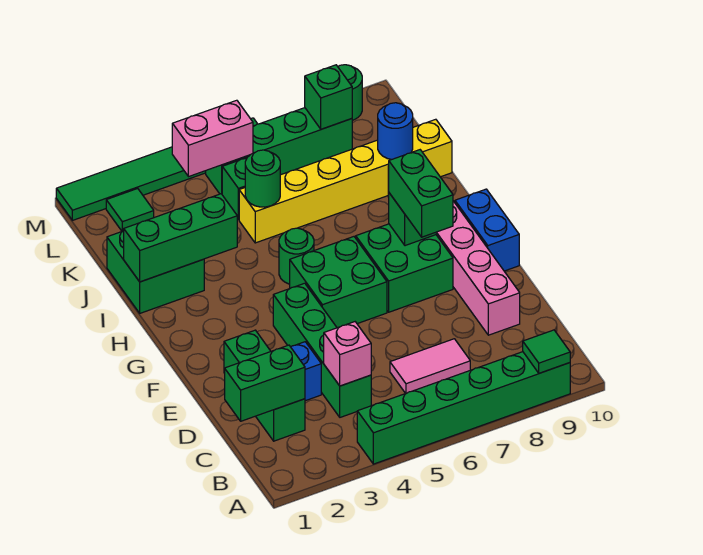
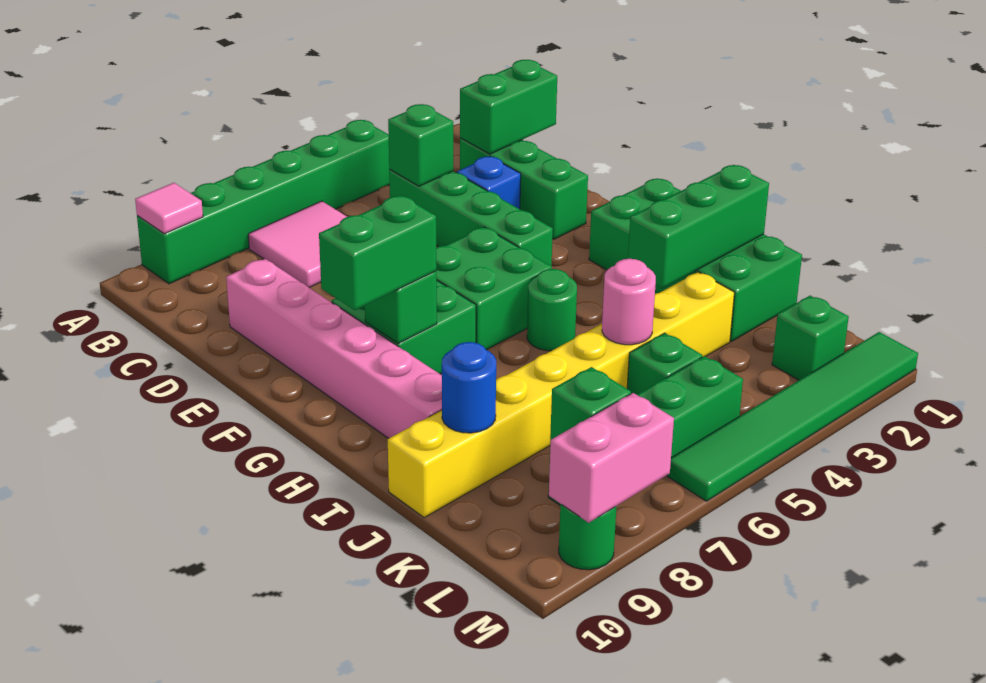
green 1x1 tile [523,330,570,373] -> pink 1x1 tile [135,183,203,234]
pink 1x1 brick [324,322,371,386] -> green 1x1 brick [388,104,453,186]
pink 1x2 tile [390,339,470,393] -> pink 2x2 tile [248,201,347,288]
green 1x2 brick [389,150,453,237] -> green 1x2 brick turned to [319,196,436,310]
blue 1x2 brick [455,189,519,271] -> none
green 2x2 brick [107,231,204,313] -> green 2x4 brick [589,179,802,341]
yellow 1x6 brick [239,119,452,243] -> yellow 1x8 brick [388,272,734,517]
green 1x1 round brick [245,150,280,207] -> pink 1x1 round brick [602,259,656,345]
green 1x1 tile [106,189,154,231] -> green 1x1 brick [772,296,849,380]
pink 1x2 brick [172,100,253,177] -> pink 1x2 brick moved to [549,393,674,523]

